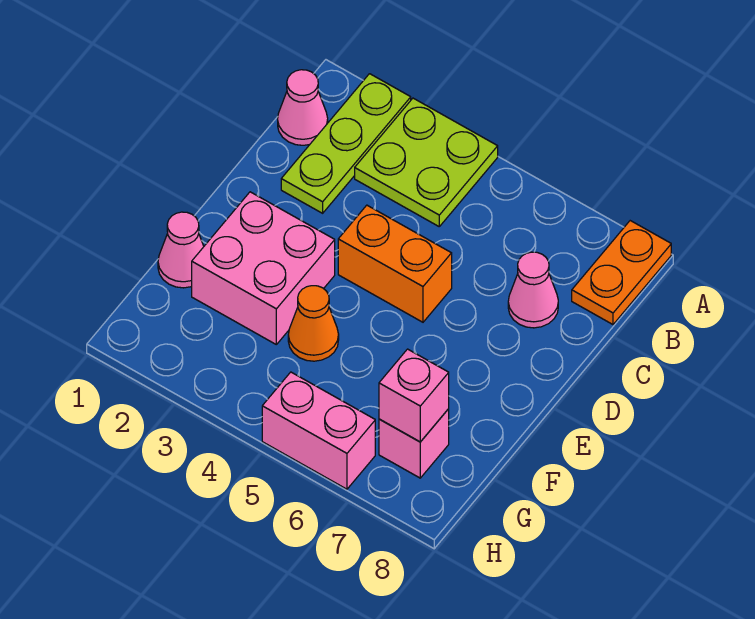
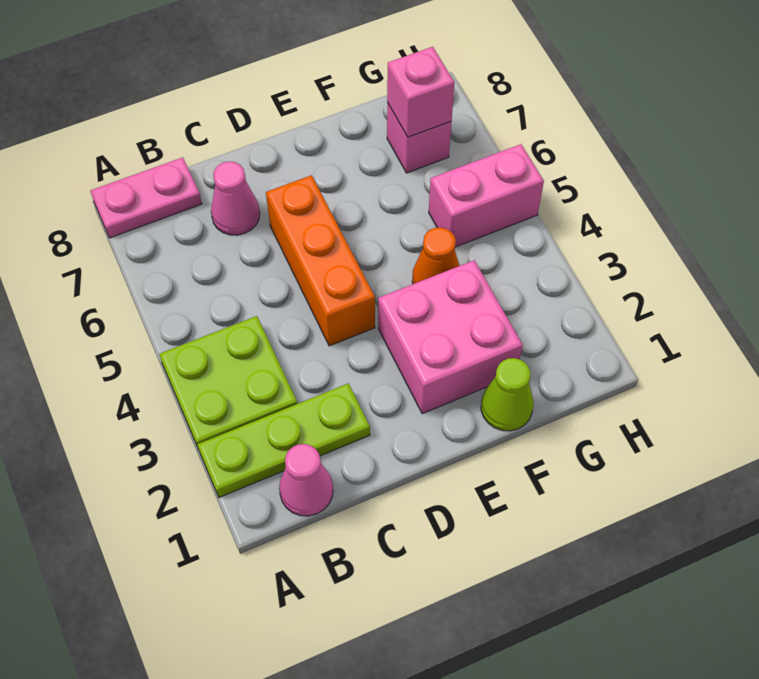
orange 1x2 plate [572,221,671,324] -> pink 1x2 plate [91,157,202,238]
orange 1x2 brick [338,205,452,322] -> orange 1x3 brick [266,175,375,346]
pink 1x1 cone [158,212,204,288] -> lime 1x1 cone [481,358,533,431]
pink 1x2 brick [262,372,375,489] -> pink 1x2 brick turned to [429,144,544,247]

